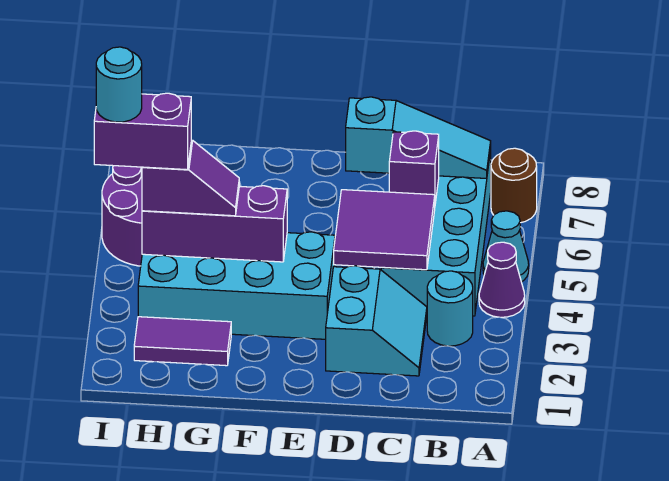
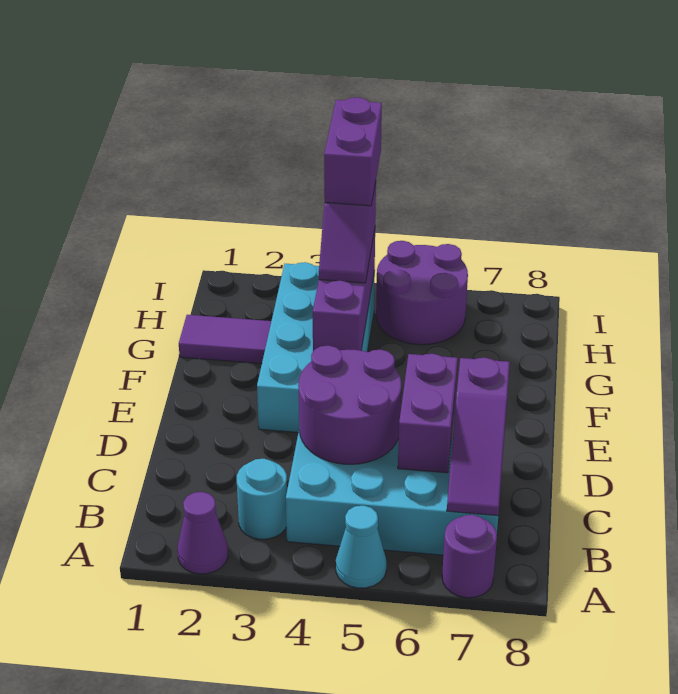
purple 1x1 cone [479,242,525,317] -> purple 1x1 cone moved to [177,492,228,574]
brown 1x1 round brick [491,148,537,223] -> purple 1x1 round brick [442,515,497,598]
cyan 1x3 slope [346,97,491,178] -> purple 1x3 slope [447,358,510,516]
cyan 2x2 slope [326,266,427,376] -> none
purple 2x2 tile [334,190,435,270] -> purple 2x2 round brick [298,346,401,464]
purple 1x1 brick [389,131,439,203] -> purple 1x2 brick [398,354,458,473]
purple 1x2 tile [134,317,231,366] -> purple 1x2 tile turned to [179,315,271,364]
cyan 1x1 round brick [96,47,142,122] -> none

